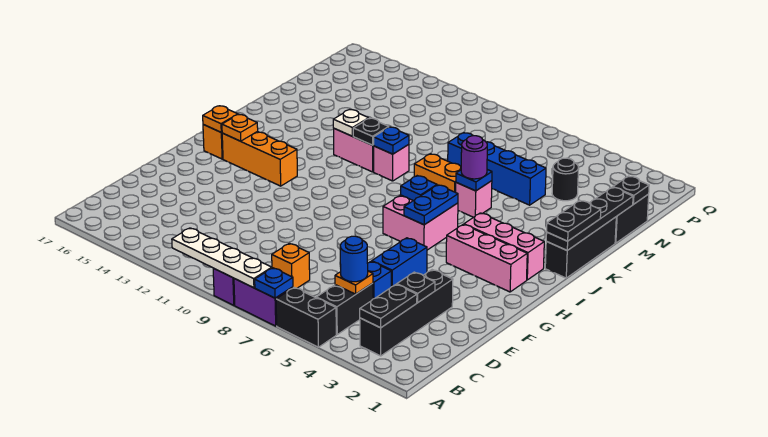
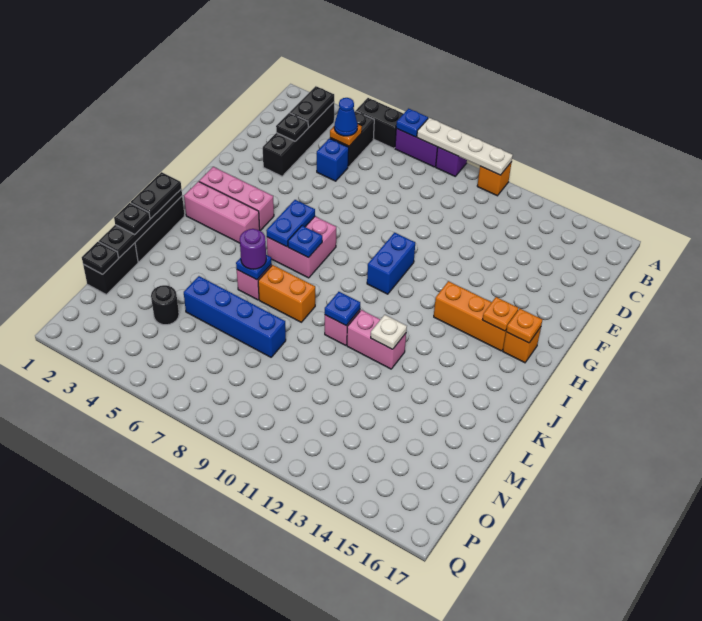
blue 1x1 round brick [340,236,368,282] -> blue 1x1 cone [334,98,358,136]
orange 1x1 brick [272,243,310,288] -> orange 1x1 brick moved to [477,162,512,196]
blue 1x2 brick [372,238,427,287] -> blue 1x2 brick moved to [367,232,415,294]
black 1x1 plate [353,118,388,145] -> black 1x1 plate moved to [114,203,150,235]

